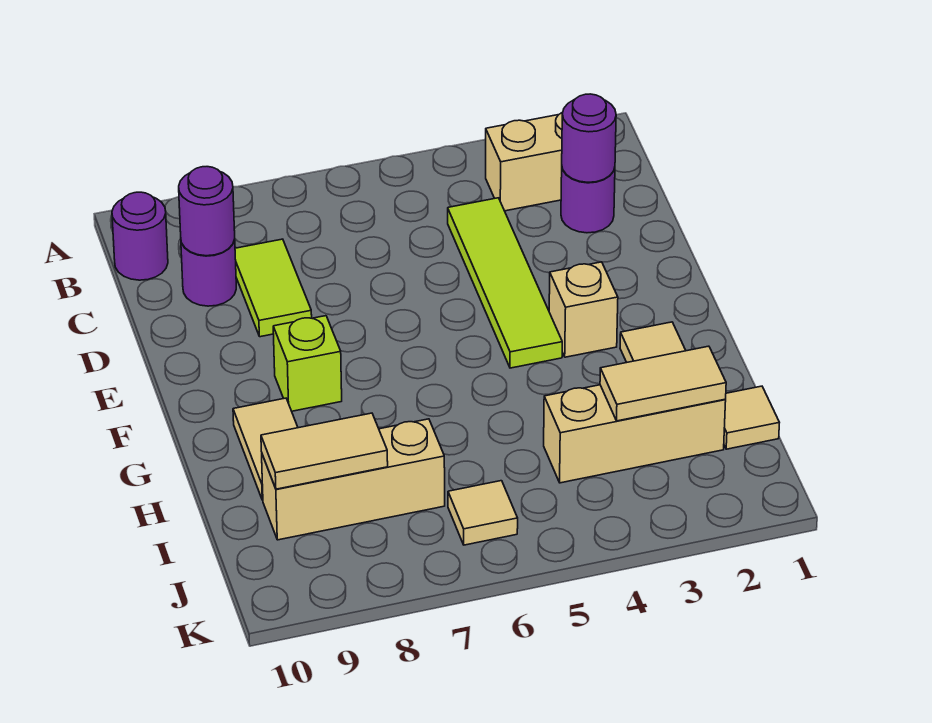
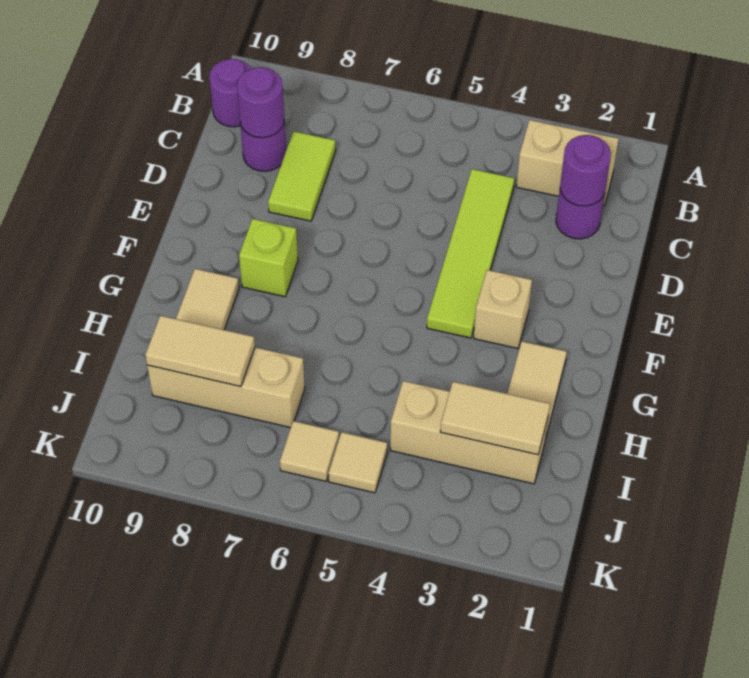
tan 1x1 tile [724,386,779,449] -> tan 1x1 tile moved to [329,432,387,493]

